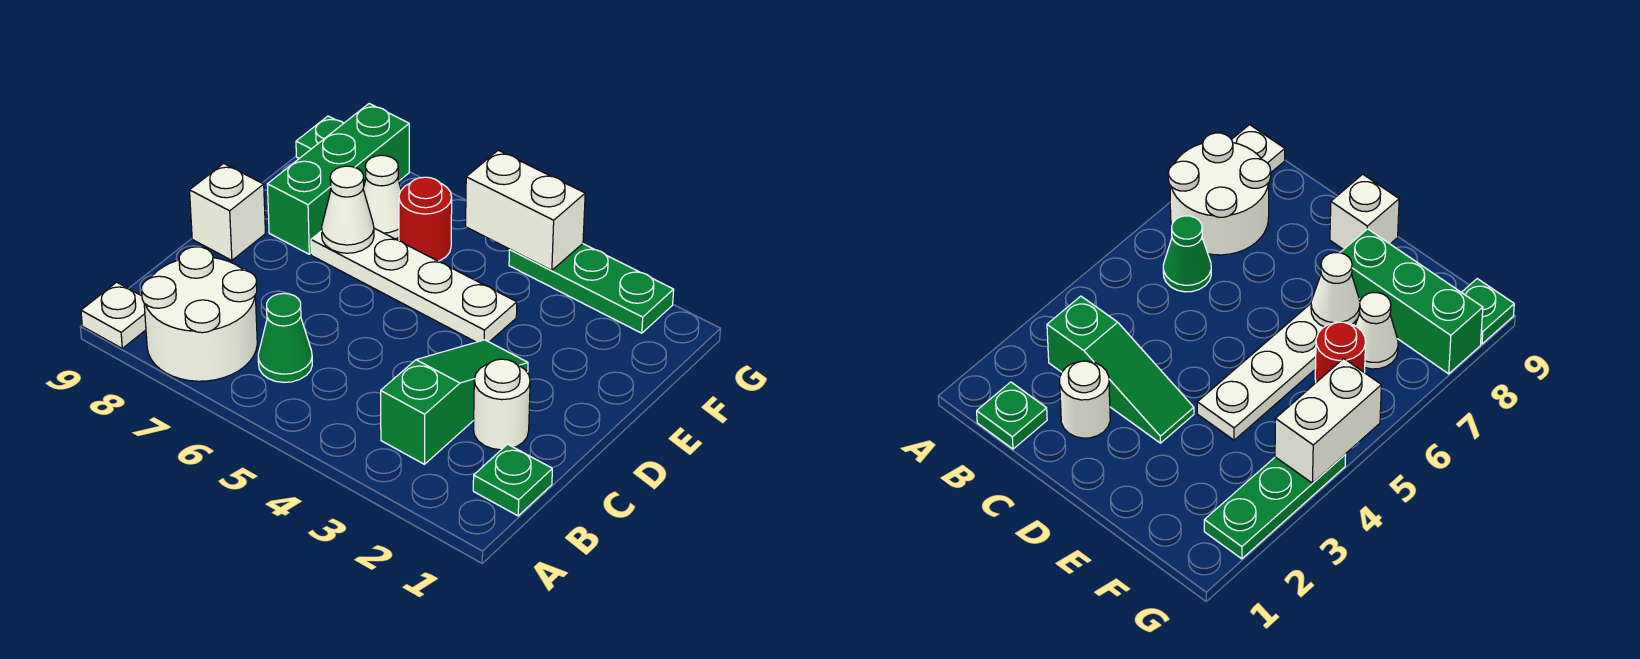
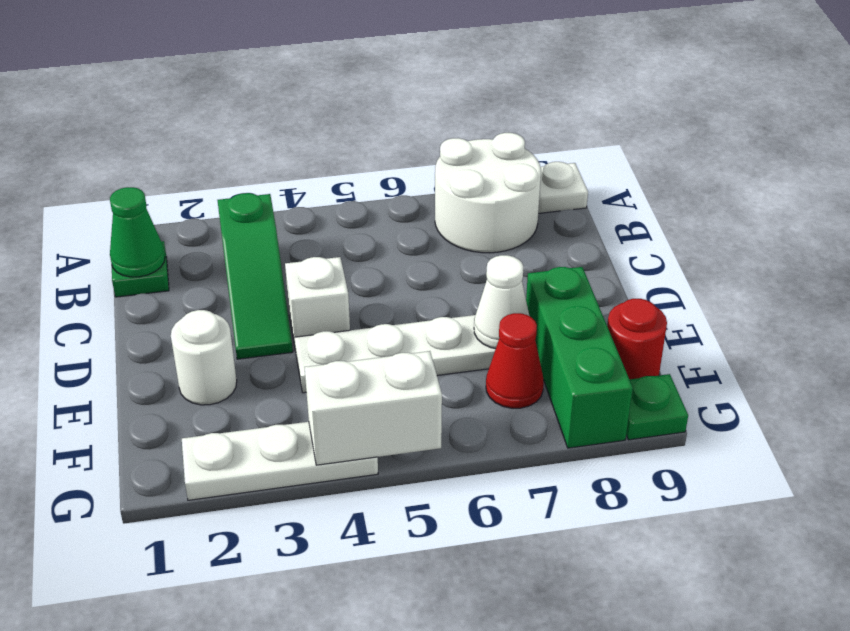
green 1x1 cone [258,293,312,382] -> green 1x1 cone moved to [110,187,165,277]
white 1x1 round brick [474,359,530,450] -> white 1x1 round brick moved to [171,310,237,405]
white 1x1 brick [190,163,265,260] -> white 1x1 brick moved to [285,257,350,350]
red 1x1 round brick [399,177,452,261] -> red 1x1 round brick moved to [607,299,667,379]
white 1x1 cone [363,155,401,239] -> red 1x1 cone [486,313,544,408]
green 1x3 plate [509,244,674,333] -> white 1x3 plate [182,422,378,500]

